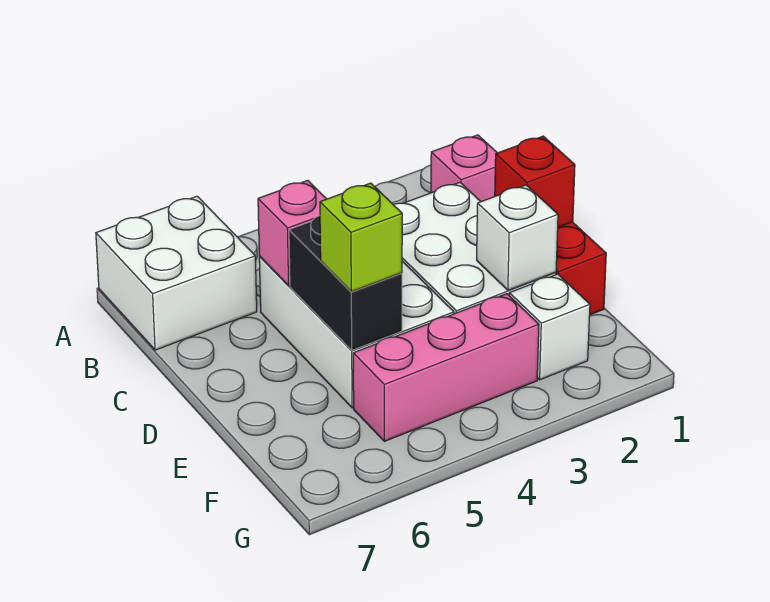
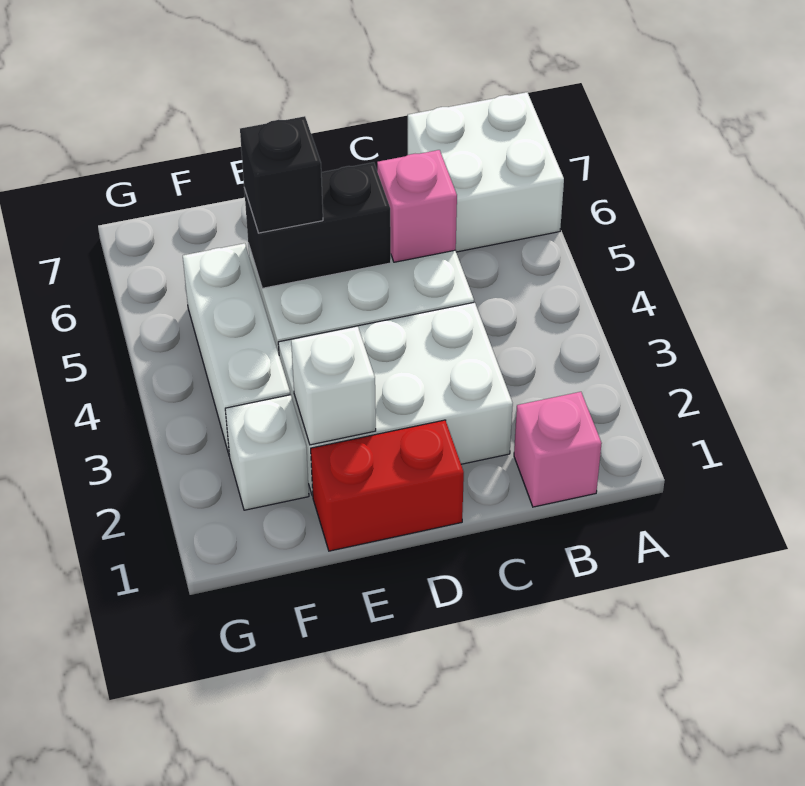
red 1x1 brick [495,136,575,227] -> none
lime 1x1 brick [320,183,402,292] -> black 1x1 brick [240,116,323,233]
pink 1x3 brick [353,294,539,441] -> white 1x3 brick [183,243,290,456]

